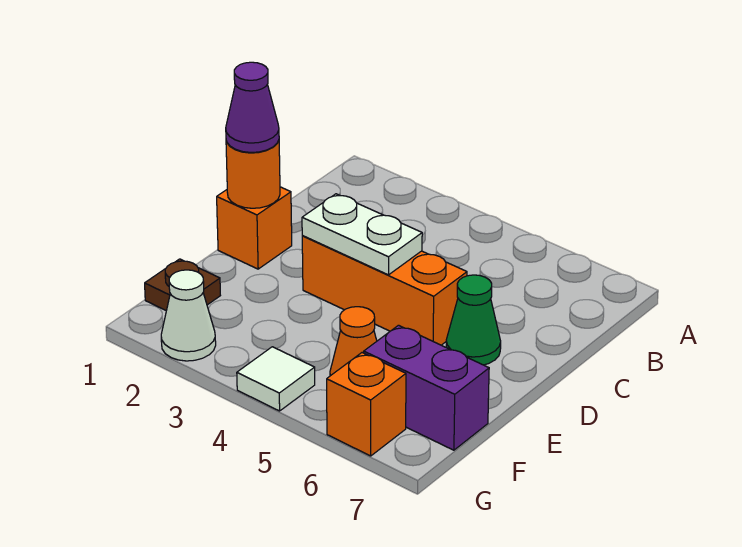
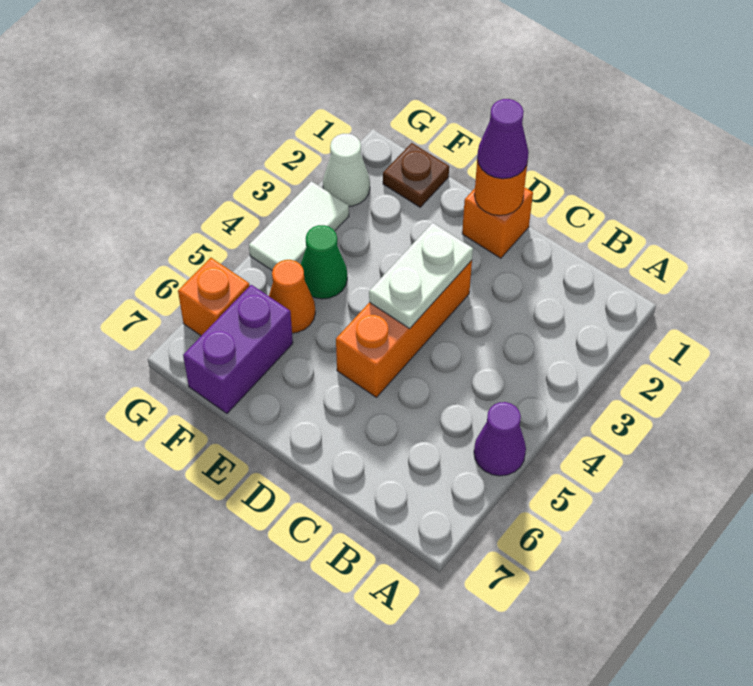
none -> purple 1x1 cone [474,402,526,476]
green 1x1 cone [446,275,501,365] -> green 1x1 cone moved to [301,225,347,299]
white 1x1 tile [237,347,315,411] -> white 1x2 tile [249,181,349,271]

